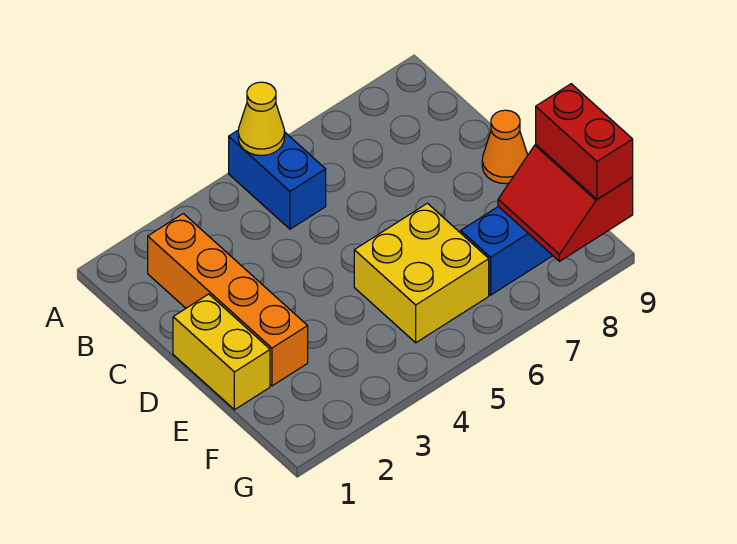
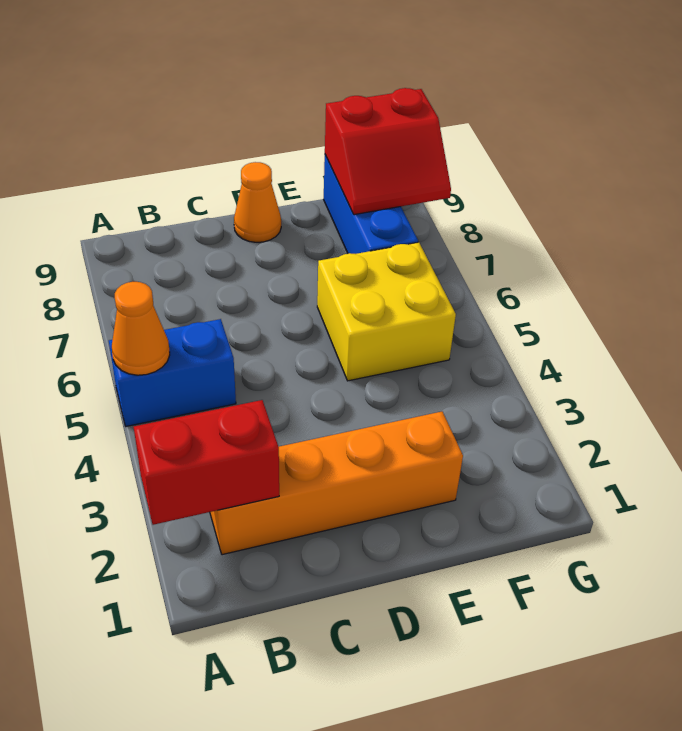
yellow 1x1 cone [238,82,285,156] -> orange 1x1 cone [112,282,170,375]
yellow 1x2 brick [173,294,270,410] -> none
red 1x2 brick [536,84,633,199] -> red 1x2 brick moved to [134,400,279,525]

